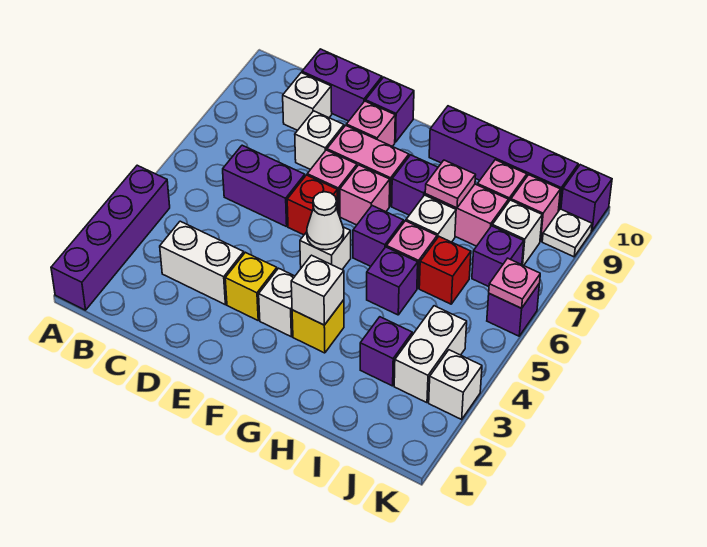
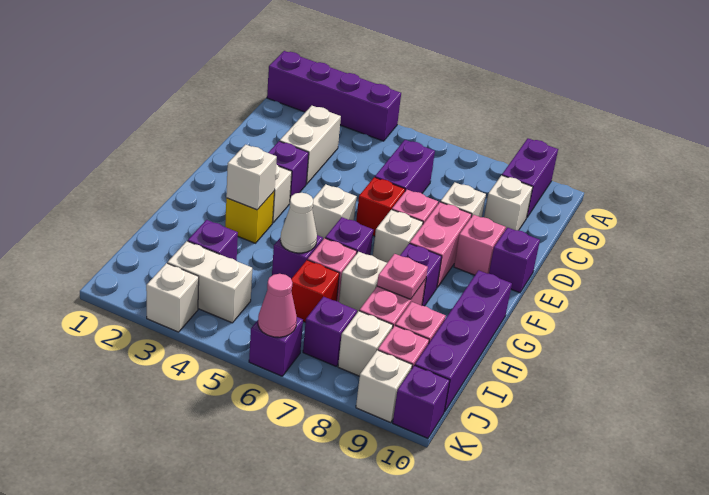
purple 1x2 brick [302,49,382,121] -> purple 1x2 brick moved to [502,138,558,217]
yellow 1x1 brick [225,252,277,320] -> purple 1x1 brick [268,141,309,198]
white 1x1 cone [307,192,344,250] -> white 1x1 cone moved to [280,193,317,253]
pink 1x1 brick [340,165,390,225] -> white 1x1 brick [373,210,423,263]
pink 1x1 plate [489,258,540,308] -> pink 1x1 cone [258,274,297,337]
white 1x1 plate [542,209,592,257] -> white 1x1 brick [356,350,412,423]

